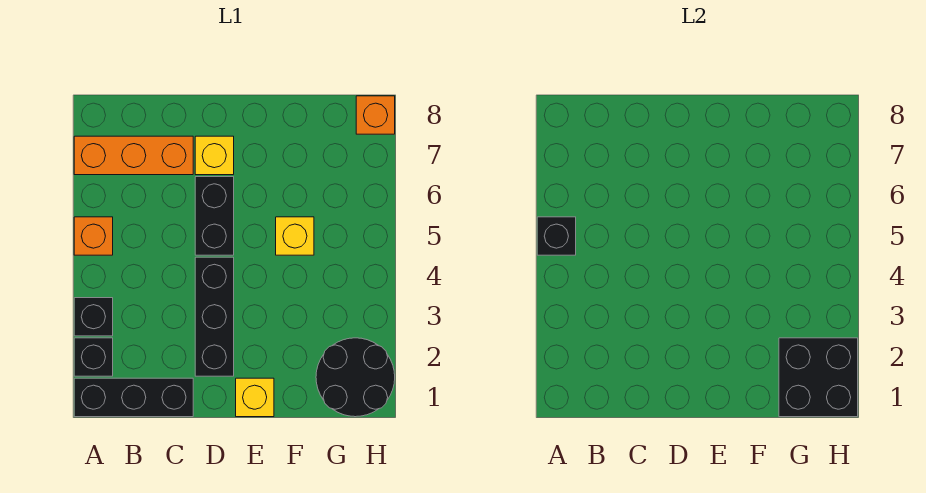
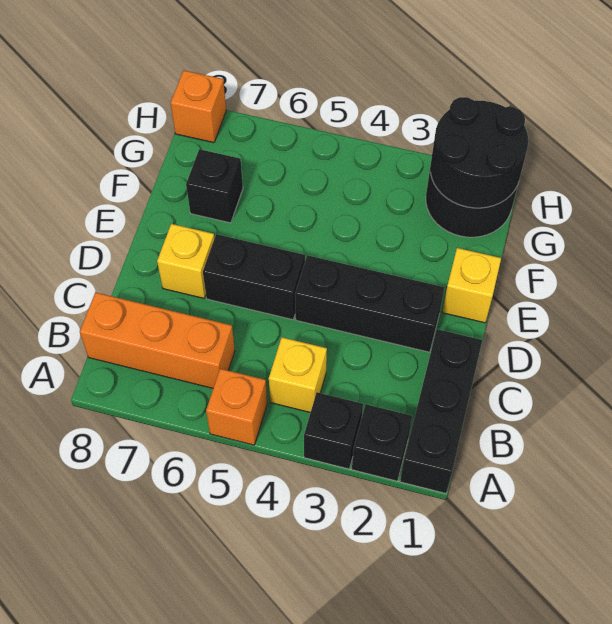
black 1x1 brick [537,217,576,255] -> black 1x1 brick moved to [186,149,243,223]
orange 1x3 brick [74,136,193,175] -> orange 1x3 brick turned to [80,292,235,388]
yellow 1x1 brick [276,217,314,255] -> yellow 1x1 brick moved to [269,337,327,412]
black 2x2 brick [779,338,858,417] -> black 2x2 round brick [430,97,528,208]

